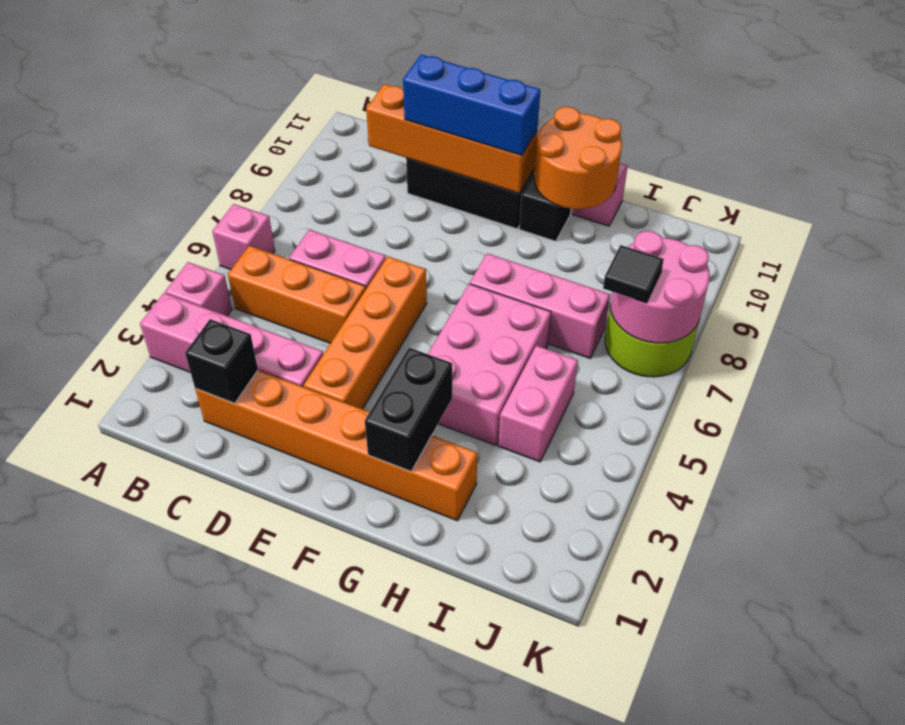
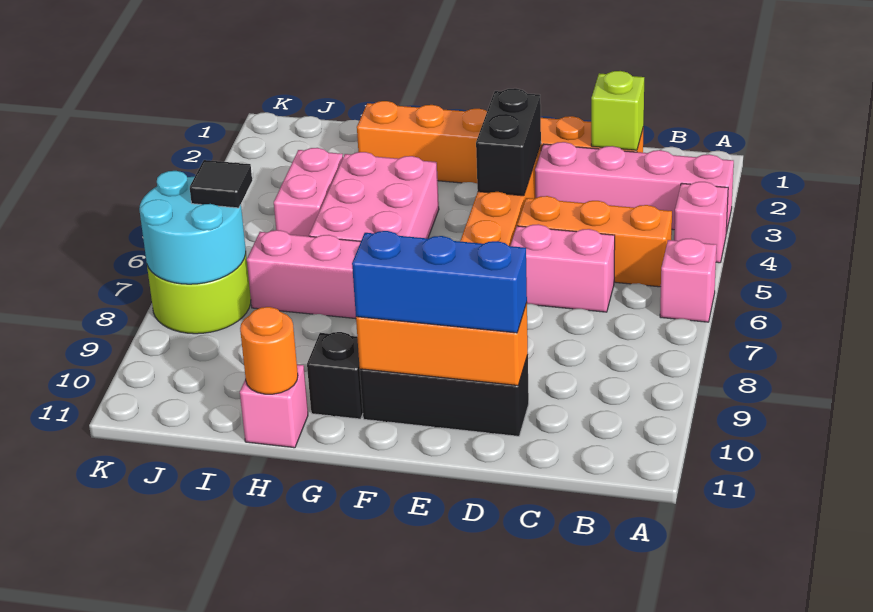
black 1x1 brick [185,319,258,404] -> lime 1x1 brick [591,71,644,150]
orange 1x4 brick [366,84,537,193] -> orange 1x3 brick [356,303,528,385]
black 1x2 brick [365,348,452,472] -> black 1x2 brick moved to [476,88,541,196]
orange 2x2 round brick [534,107,622,209] -> orange 1x1 round brick [240,307,298,394]
pink 2x2 round brick [610,231,710,343] -> cyan 2x2 round brick [139,171,246,284]

